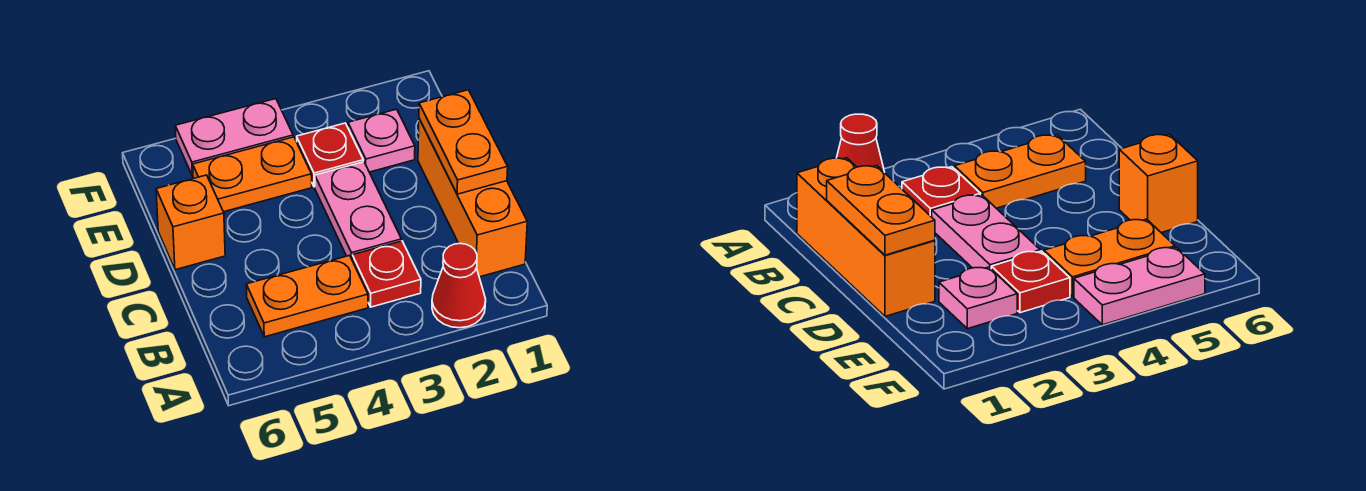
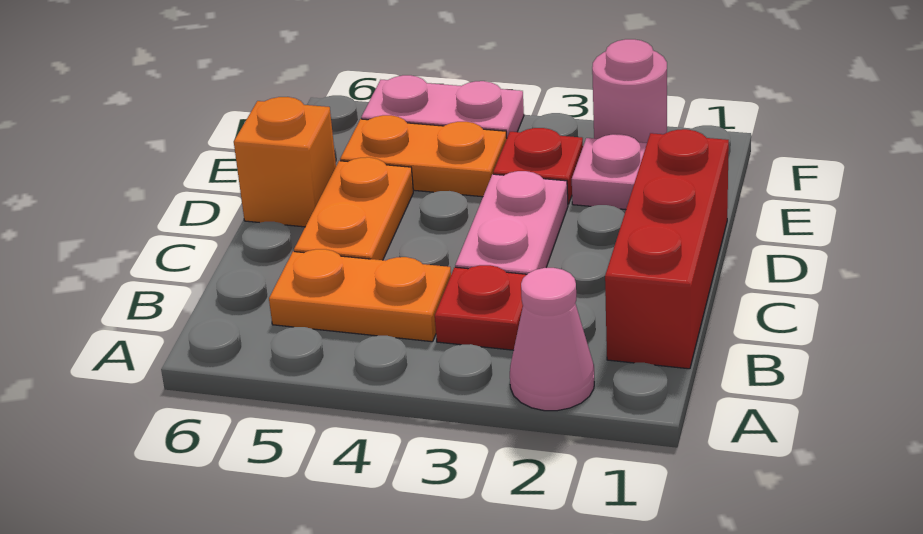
red 1x1 cone [432,244,486,328] -> pink 1x1 cone [510,268,594,411]
orange 1x3 brick [418,119,527,277] -> red 1x3 brick [605,129,729,369]
orange 1x2 plate [419,90,508,194] -> orange 1x2 plate moved to [294,157,413,260]
none -> pink 1x1 round brick [592,39,667,143]

